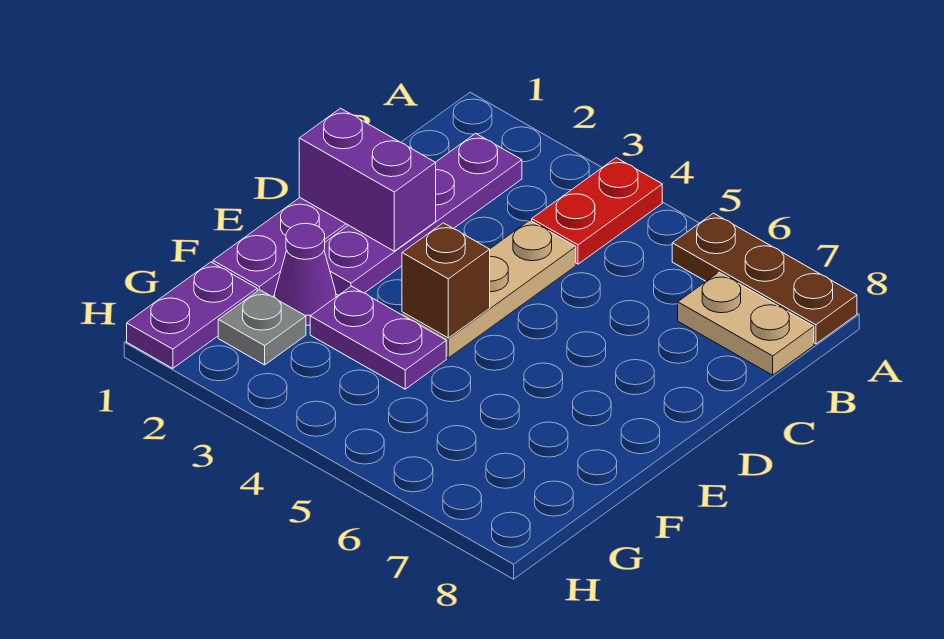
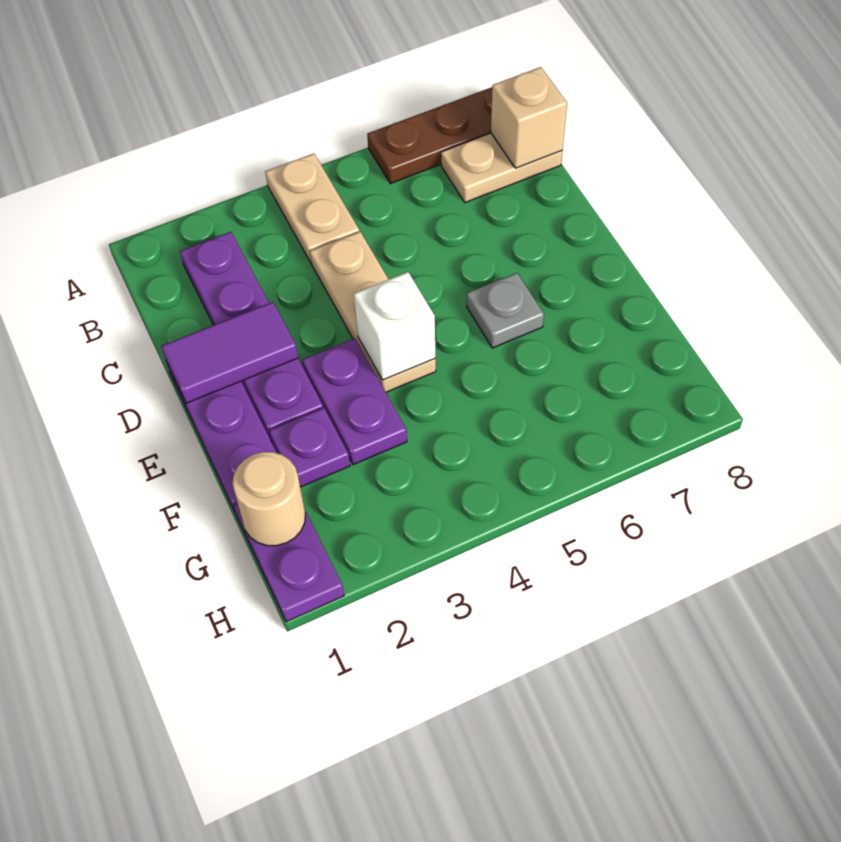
red 1x2 plate [532,158,662,264] -> tan 1x2 plate [265,153,359,262]
none -> tan 1x1 brick [491,67,567,168]
purple 1x2 brick [299,108,436,251] -> purple 1x2 tile [161,302,298,403]
brown 1x1 brick [402,223,490,338] -> white 1x1 brick [354,272,435,380]
purple 1x1 cone [275,223,336,325] -> purple 1x1 plate [269,408,350,487]
purple 1x2 plate [310,286,446,389] -> purple 1x2 plate turned to [302,338,407,465]
none -> tan 1x1 round brick [232,452,305,546]
grey 1x1 plate [218,290,306,365] -> grey 1x1 plate moved to [467,273,544,348]

